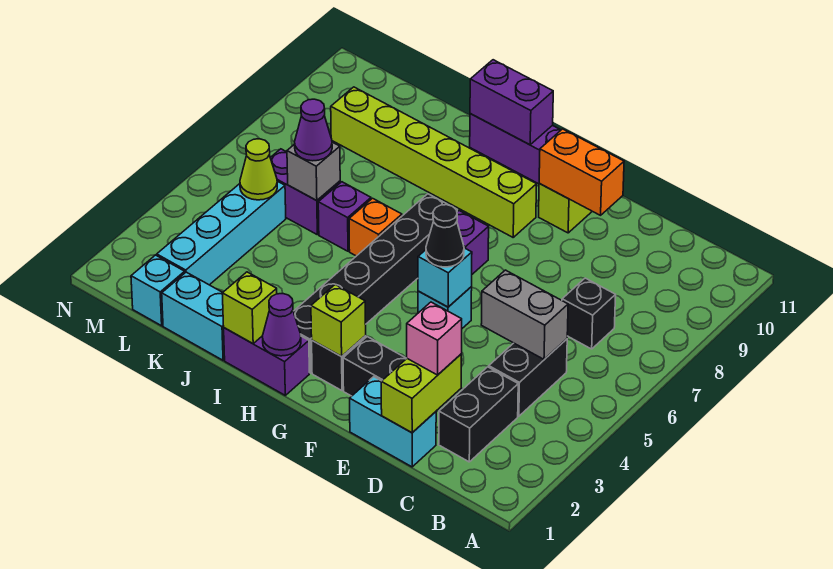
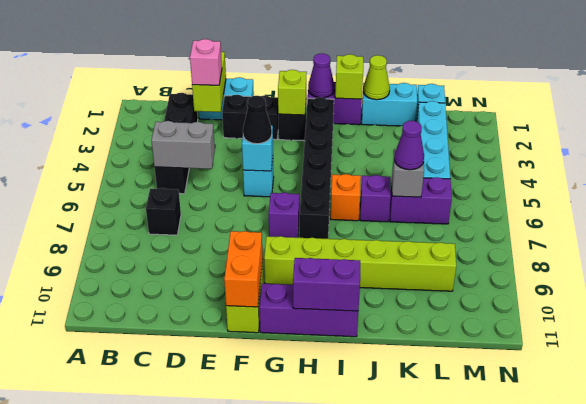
orange 1x2 brick [539,129,624,215] -> orange 1x2 brick turned to [224,231,263,307]
lime 1x1 cone [240,139,277,200] -> lime 1x1 cone moved to [363,55,390,100]

